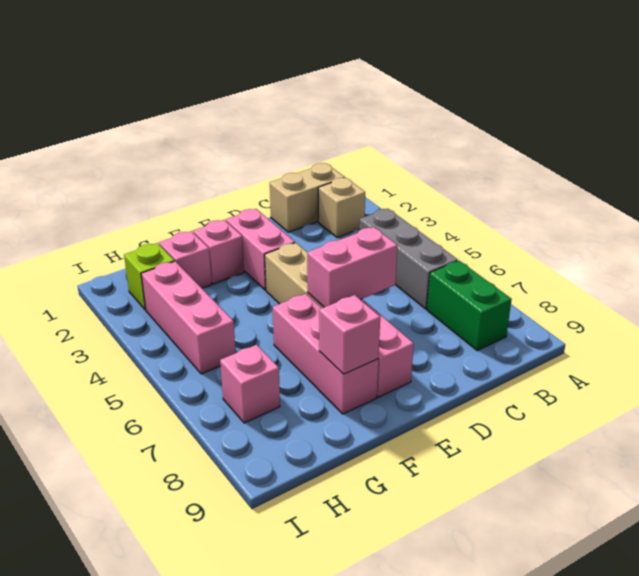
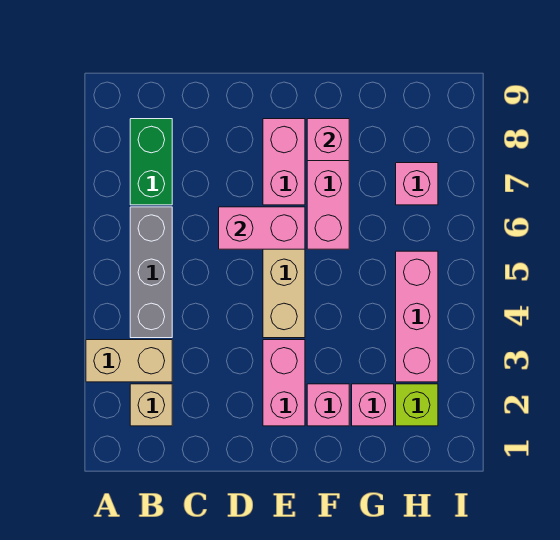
tan 1x2 brick [270,163,345,232] -> tan 1x2 brick moved to [86,340,172,382]

